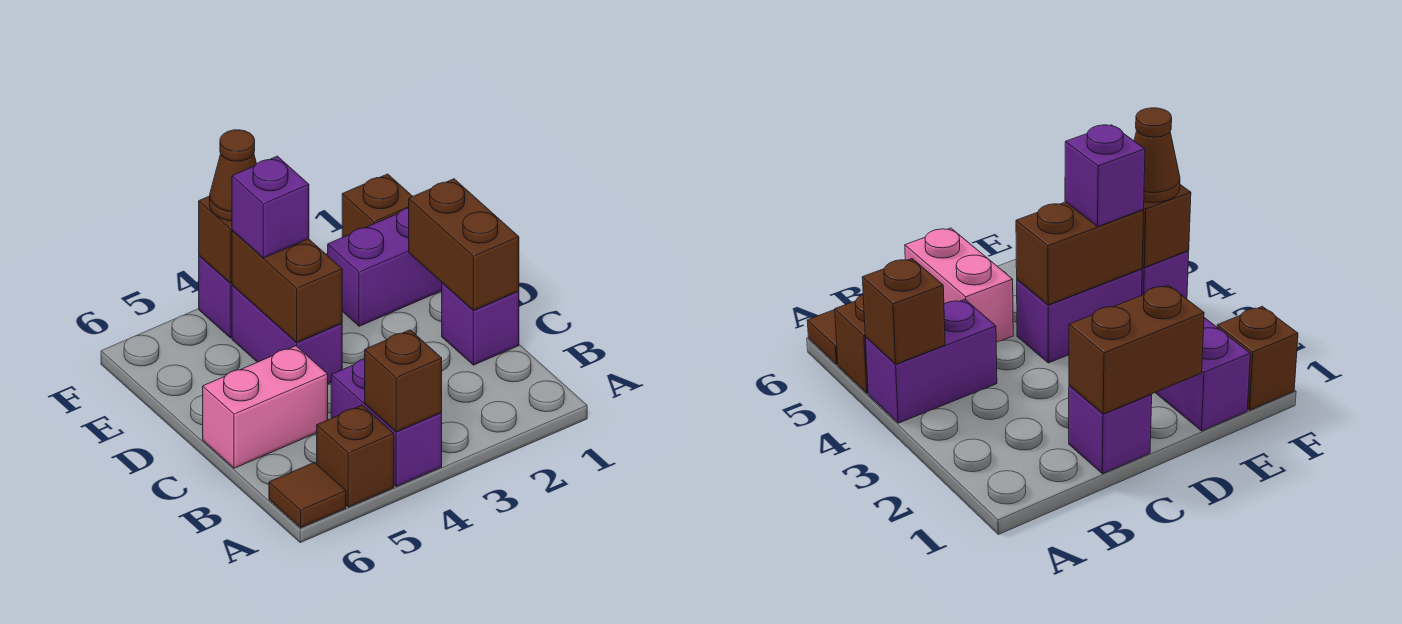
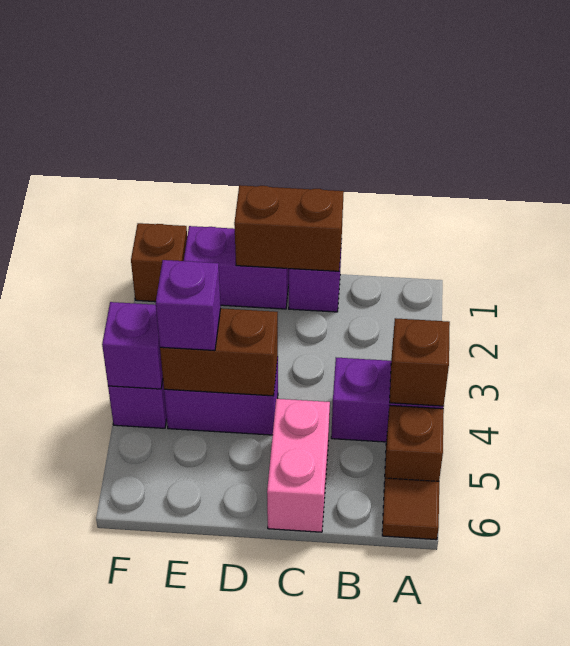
purple 1x2 brick [328,208,442,326] -> purple 1x2 brick turned to [184,226,289,309]
brown 1x1 brick [199,196,232,283] -> purple 1x1 brick [102,302,163,389]
brown 1x1 cone [210,130,257,221] -> none

